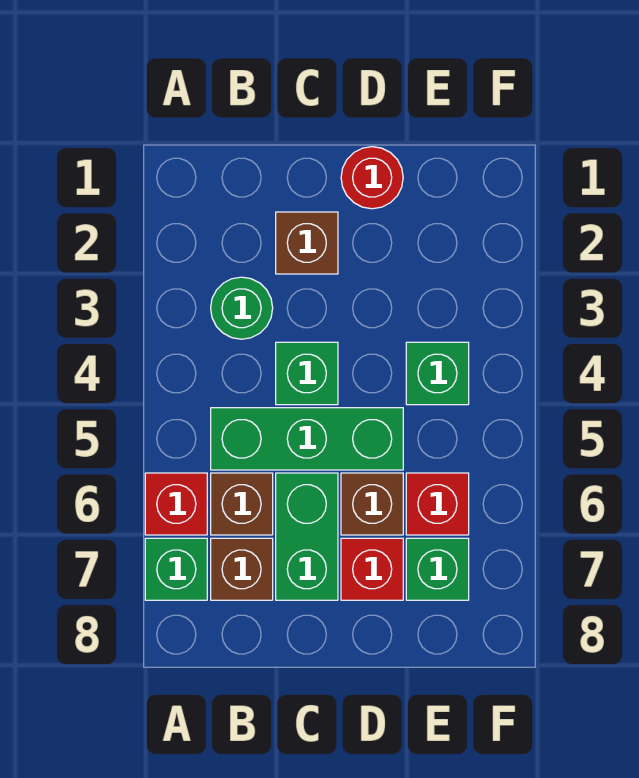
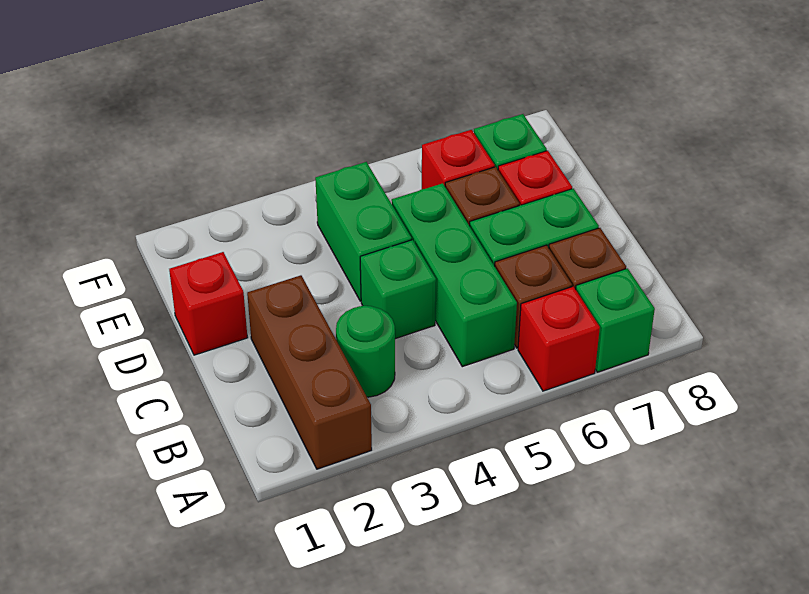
brown 1x1 brick [276,212,338,274] -> brown 1x3 brick [247,275,372,469]
red 1x1 round brick [341,147,403,209] -> red 1x1 brick [169,252,248,355]
green 1x1 brick [406,342,469,405] -> green 1x2 brick [315,162,412,301]

